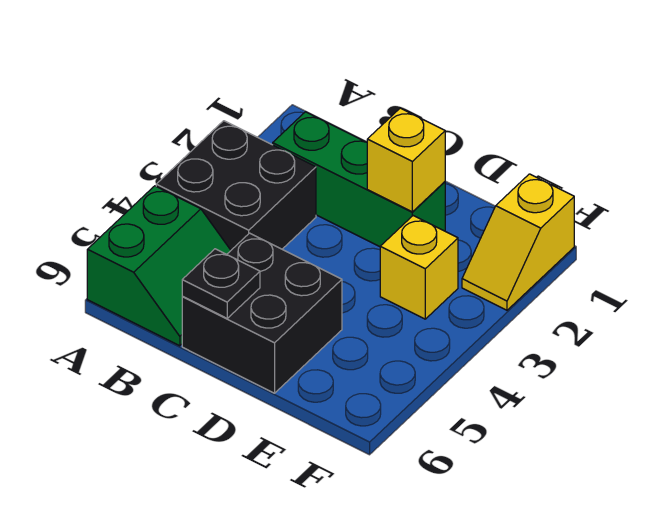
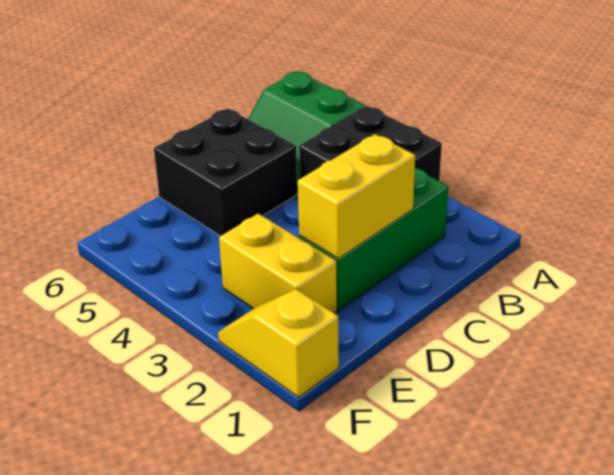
black 1x1 plate [182,249,260,318] -> none
yellow 1x1 brick [367,108,445,212] -> yellow 1x2 brick [298,134,415,259]
yellow 1x1 brick [380,216,458,319] -> yellow 1x2 brick [219,214,337,313]

